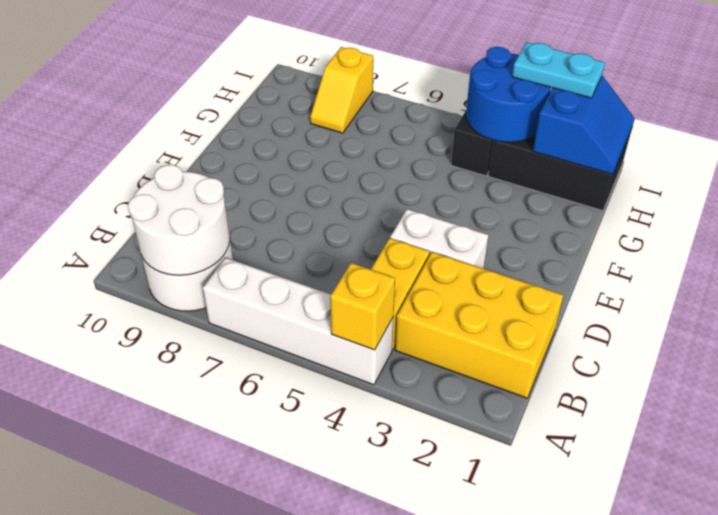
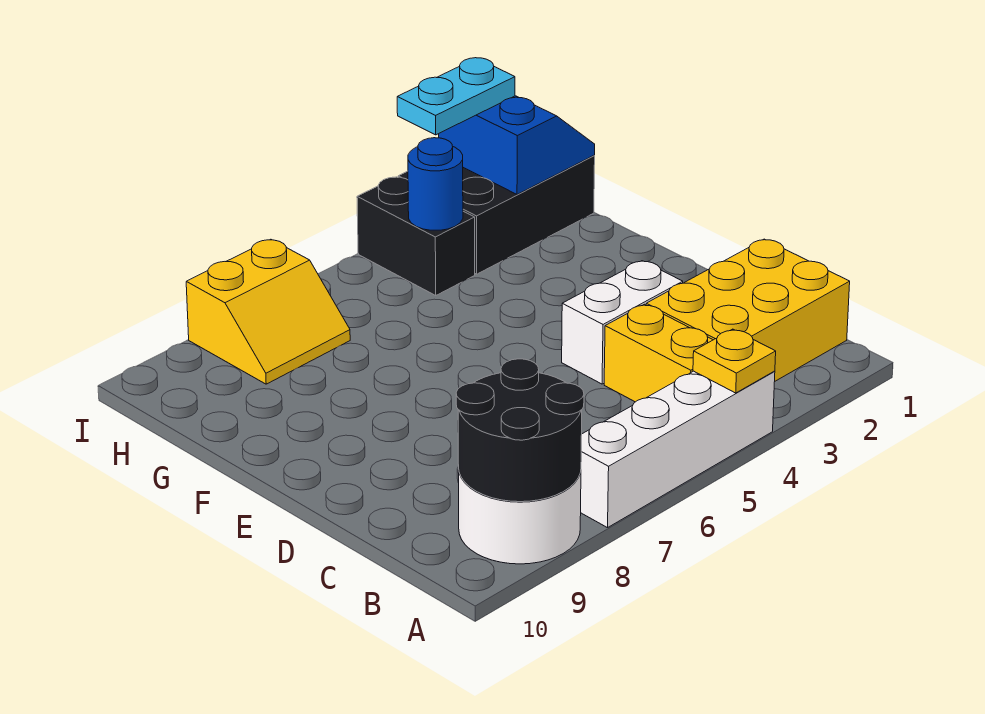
yellow 1x1 brick [330,263,395,350] -> yellow 1x1 plate [693,329,776,393]
white 2x2 round brick [128,165,230,275] -> black 2x2 round brick [456,359,584,502]
blue 2x2 round brick [466,47,551,142] -> blue 1x1 round brick [408,138,463,230]
yellow 1x2 slope [310,47,373,133] -> yellow 2x2 slope [186,239,350,384]

